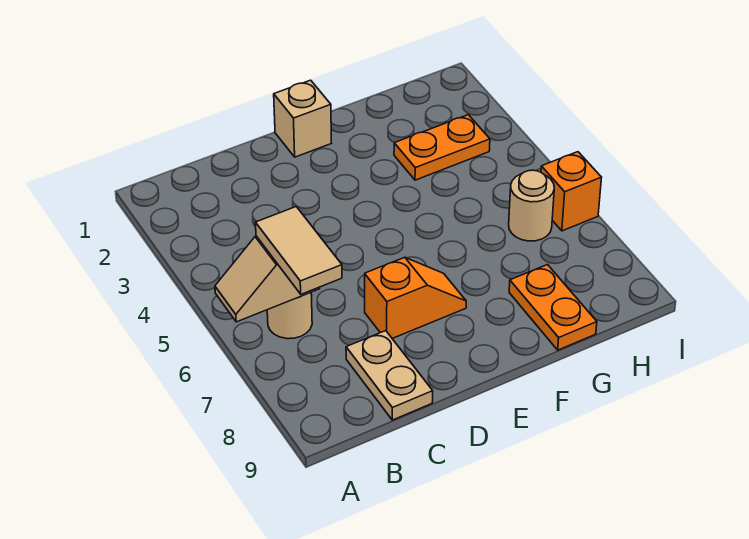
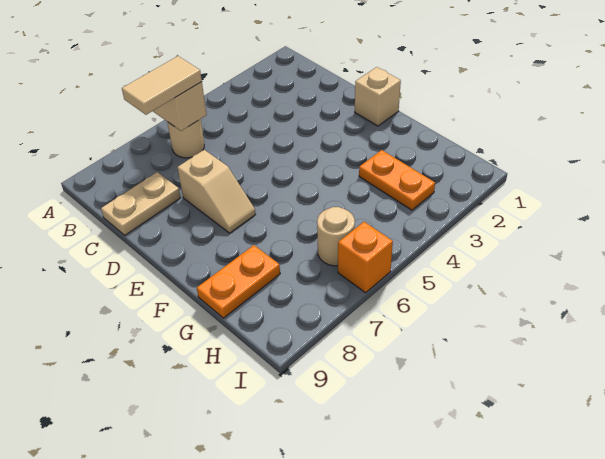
orange 1x2 slope [365,257,466,339] -> tan 1x2 slope [177,150,255,233]

